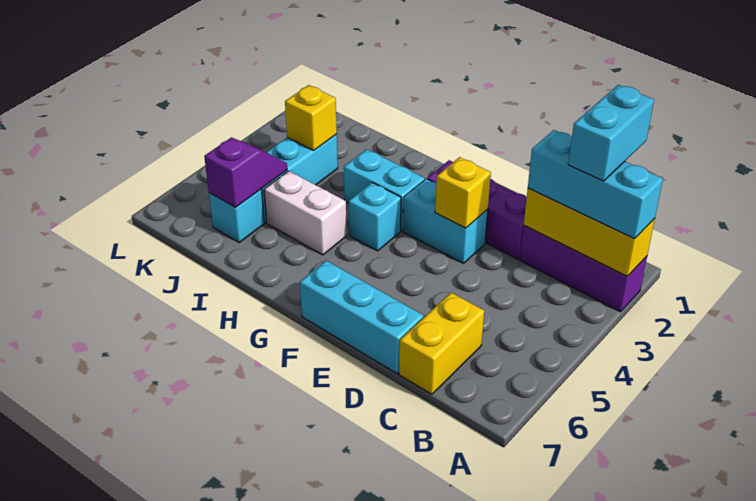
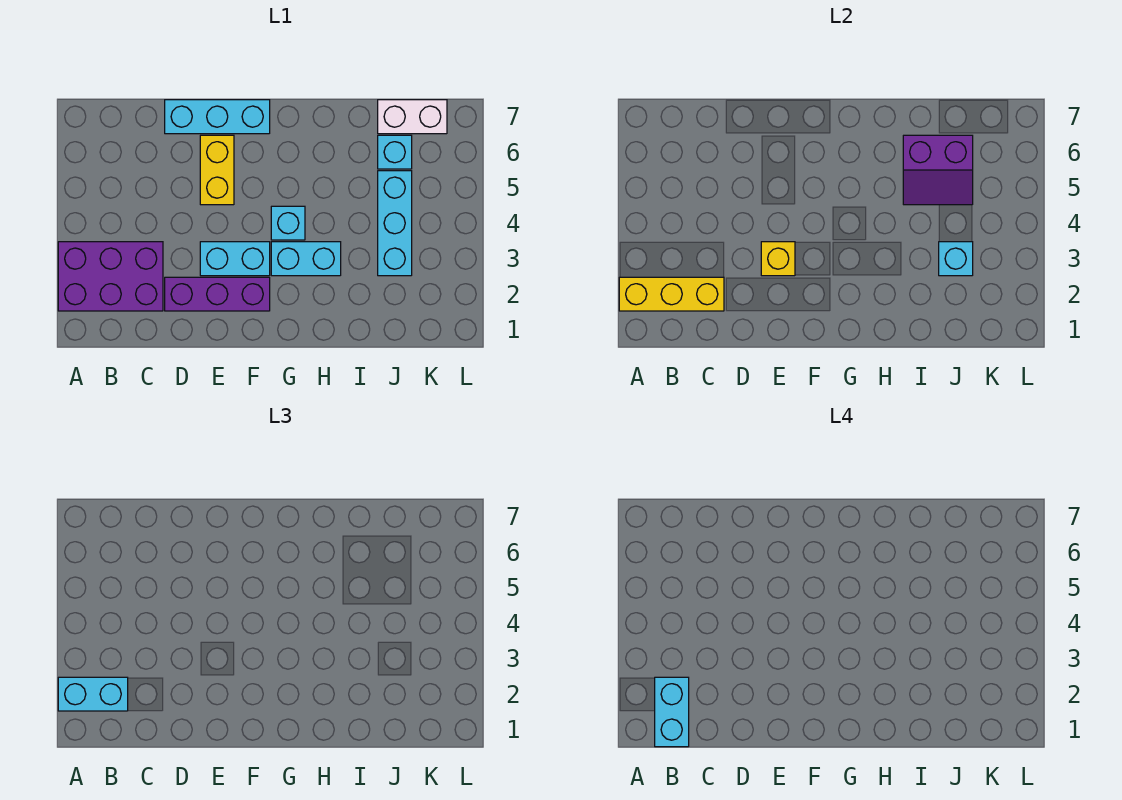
purple 1x3 brick [520,225,647,312] -> purple 2x3 brick [58,242,163,311]
cyan 1x3 brick [528,130,663,239] -> cyan 1x2 brick [58,677,128,711]
yellow 1x2 brick [399,293,484,394] -> yellow 1x2 brick moved to [200,135,234,205]
white 1x2 brick [264,171,347,255] -> white 1x2 brick moved to [378,100,447,134]
yellow 1x1 brick [285,85,337,150] -> cyan 1x1 brick [939,242,973,276]
purple 1x2 slope [204,137,287,207] -> purple 2x2 slope [903,135,973,205]

